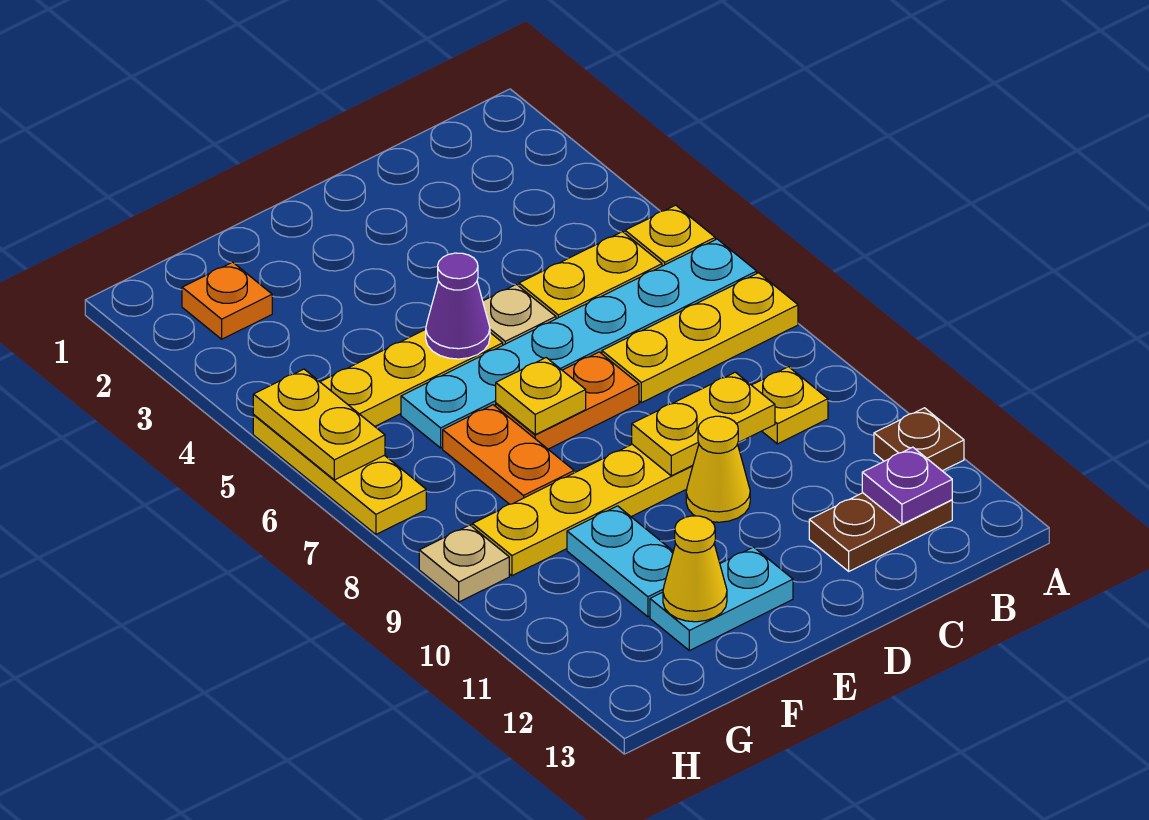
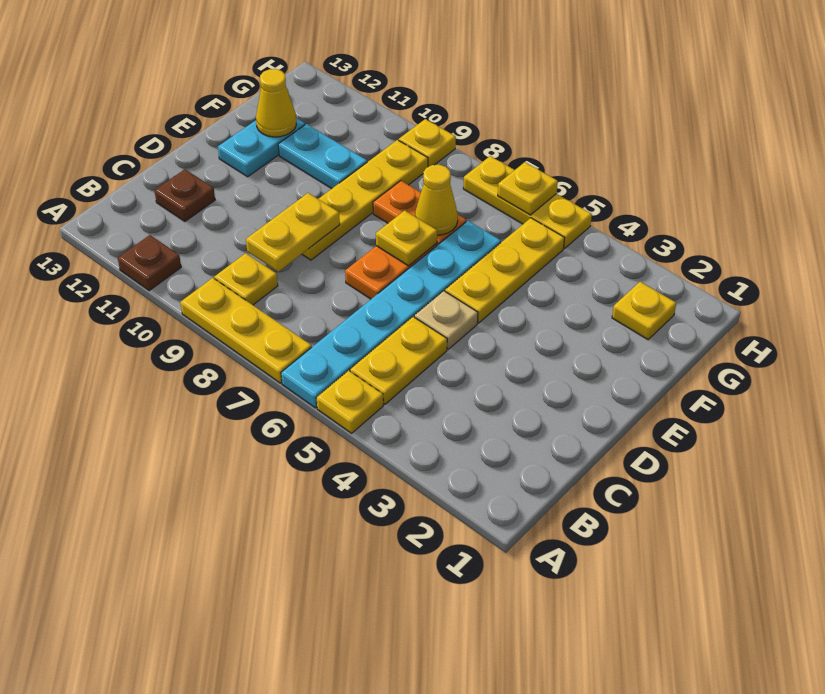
yellow 1x3 plate [602,273,798,403] -> yellow 1x3 plate turned to [180,278,312,383]
brown 1x2 plate [809,493,952,571] -> brown 1x1 plate [154,169,215,221]
purple 1x1 plate [862,447,952,524] -> none
yellow 1x1 cone [686,416,750,522] -> yellow 1x1 cone moved to [415,165,458,235]
purple 1x1 cone [426,253,490,359] -> none
orange 1x1 plate [182,262,272,339] -> yellow 1x1 plate [612,282,676,340]
yellow 1x2 plate [253,369,385,480] -> yellow 1x1 plate [498,162,558,215]
tan 1x1 plate [419,525,509,602] -> yellow 1x1 plate [399,119,456,167]

